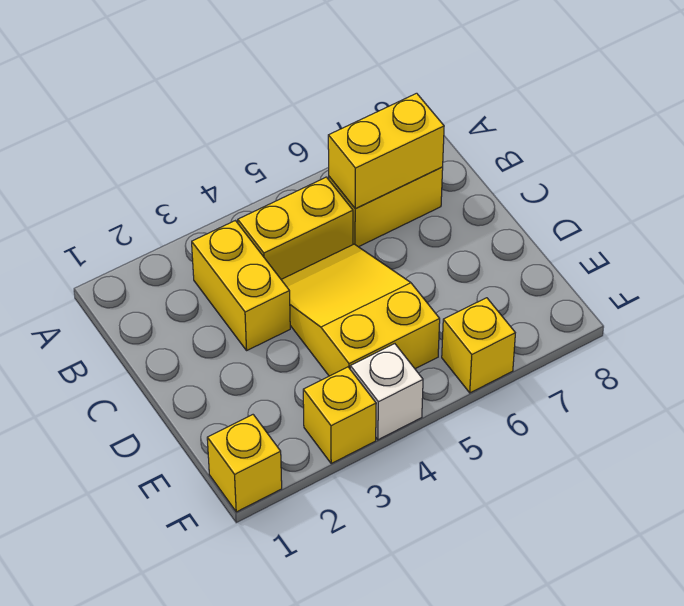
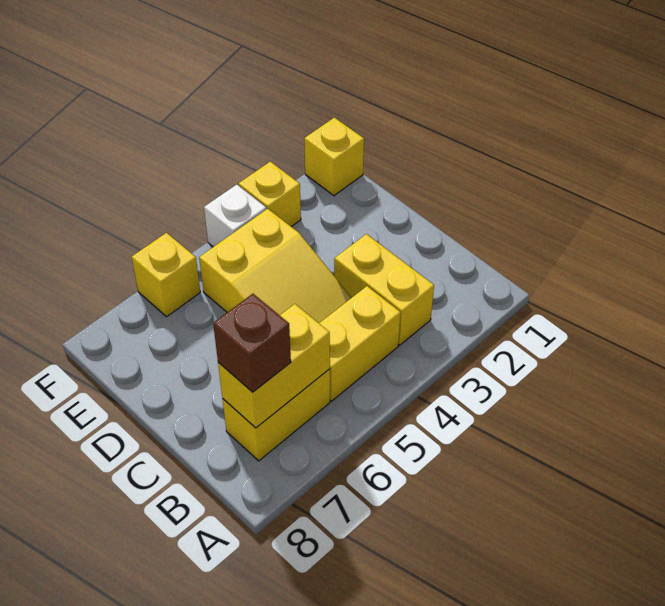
none -> brown 1x1 brick [213,294,291,392]

